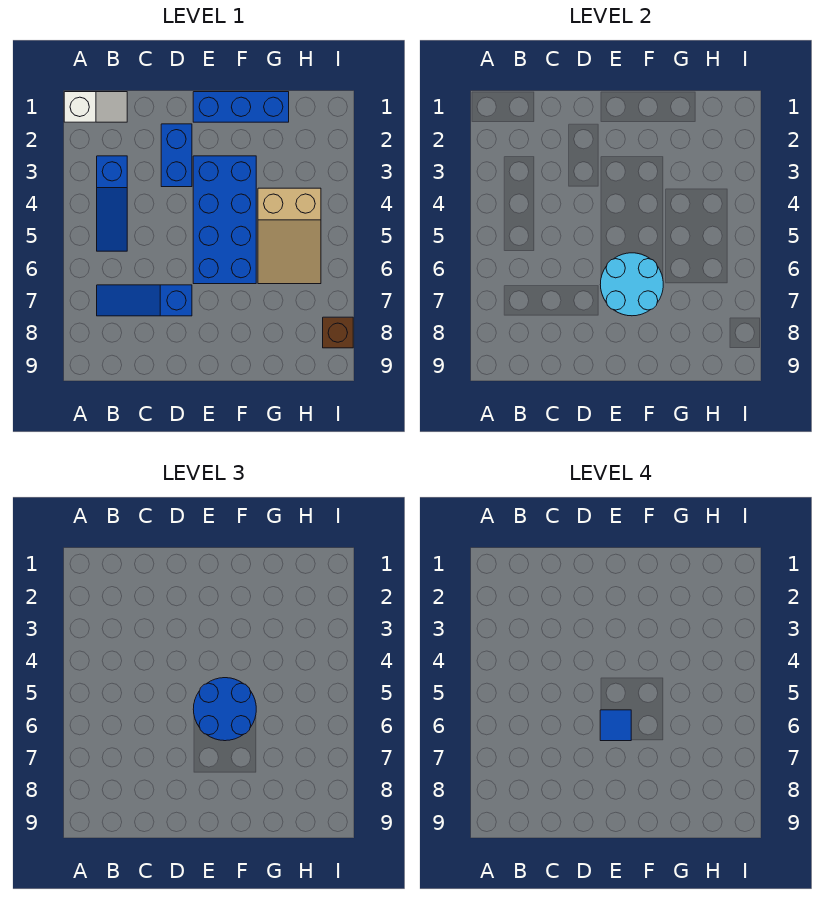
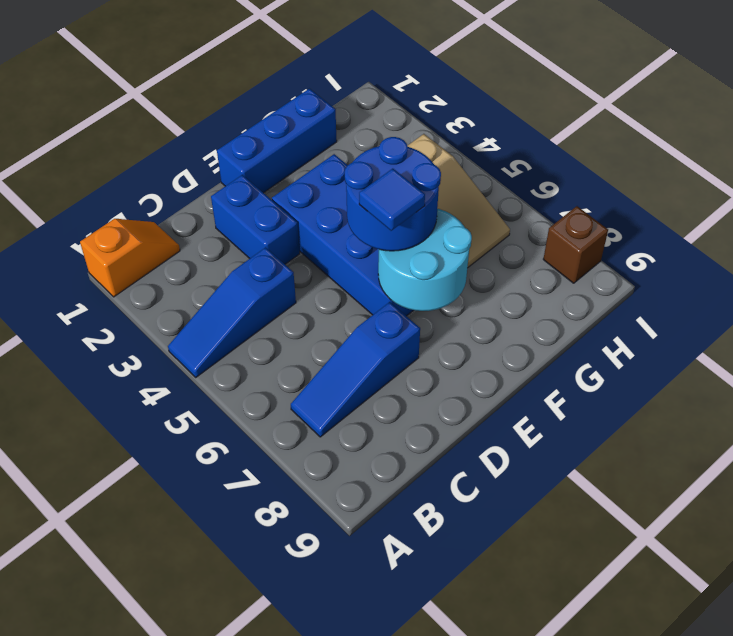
white 1x2 slope [64,92,127,122] -> orange 1x2 slope [80,219,180,297]
blue 1x3 slope [97,156,127,251] -> blue 1x3 slope turned to [168,248,296,377]

